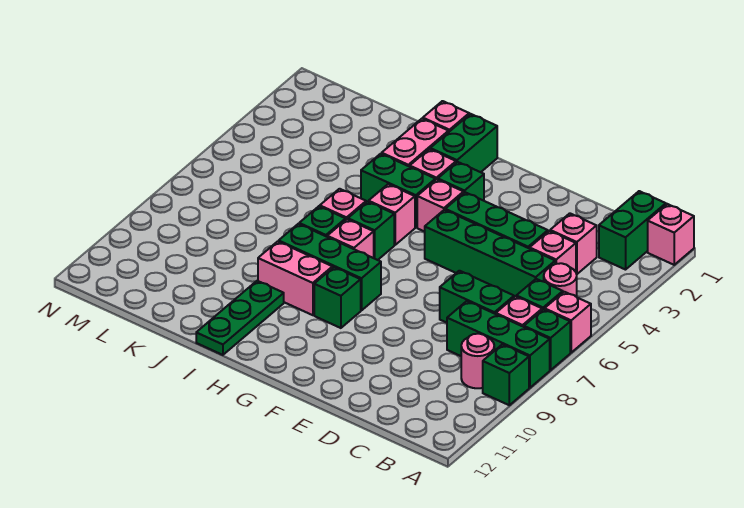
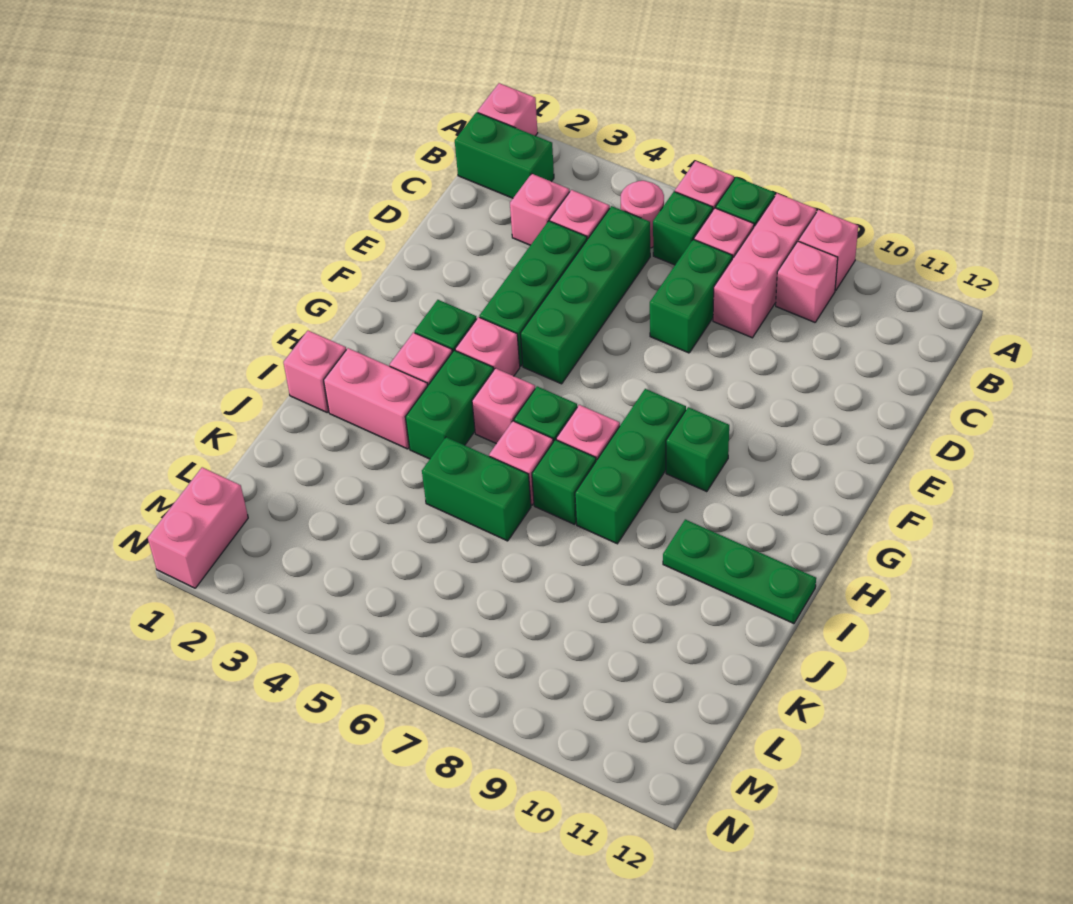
green 1x3 brick [447,301,550,388] -> pink 1x3 brick [713,193,816,338]
green 1x1 brick [483,344,529,405] -> pink 1x1 brick [799,210,858,291]
pink 1x1 round brick [461,334,494,388] -> pink 1x1 brick [776,241,838,322]
green 1x2 brick [430,114,497,172] -> green 1x2 brick moved to [422,437,531,541]
pink 1x2 brick [258,241,332,315] -> pink 1x2 brick moved to [148,467,248,588]

